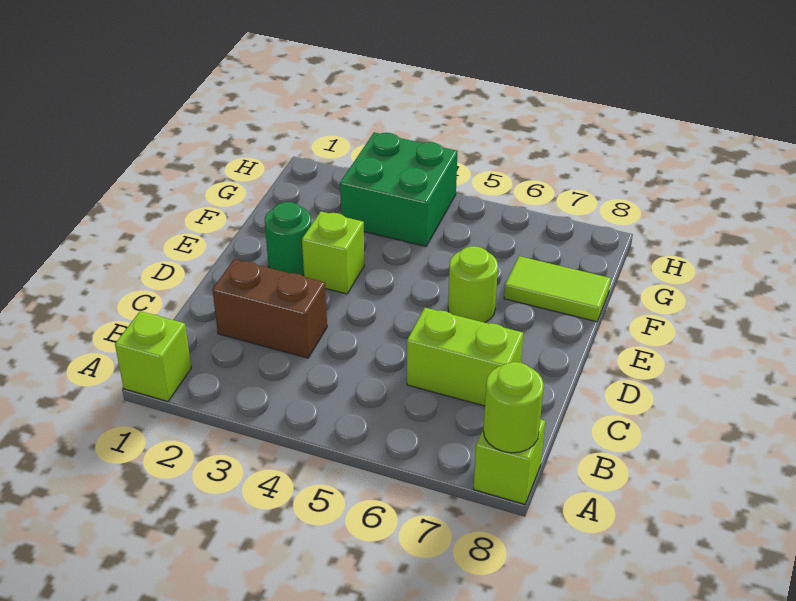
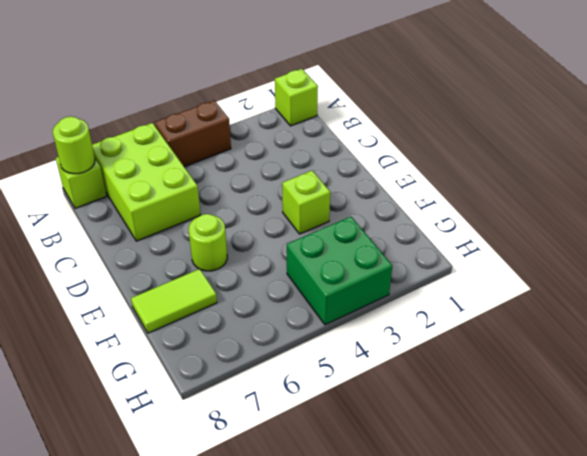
brown 1x2 brick [212,259,327,358] -> brown 1x2 brick moved to [154,101,231,167]
lime 1x2 brick [407,308,523,406] -> lime 2x3 brick [92,123,201,241]
green 1x1 round brick [265,202,311,275] -> none

